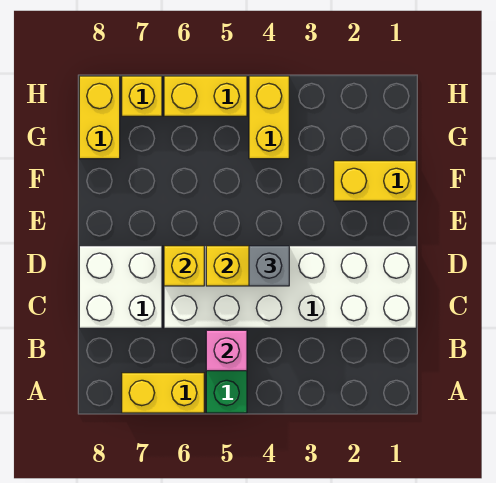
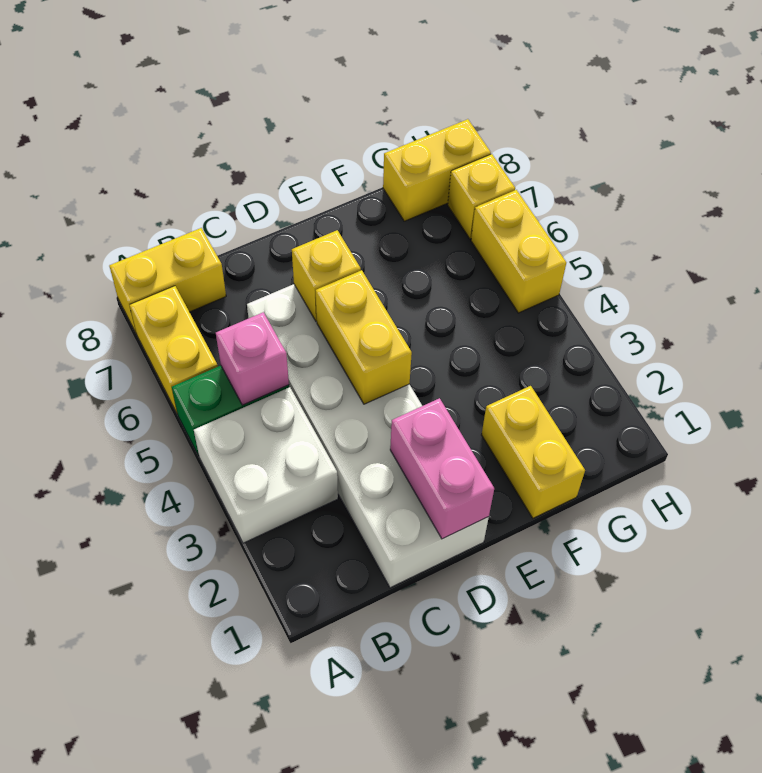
white 2x2 brick [79,246,162,328] -> white 2x2 brick moved to [194,387,338,543]
none -> pink 1x2 brick [390,398,494,539]
grey 1x1 brick [249,246,289,286] -> none
yellow 1x2 brick [249,76,289,159] -> yellow 1x2 brick moved to [109,228,226,334]

